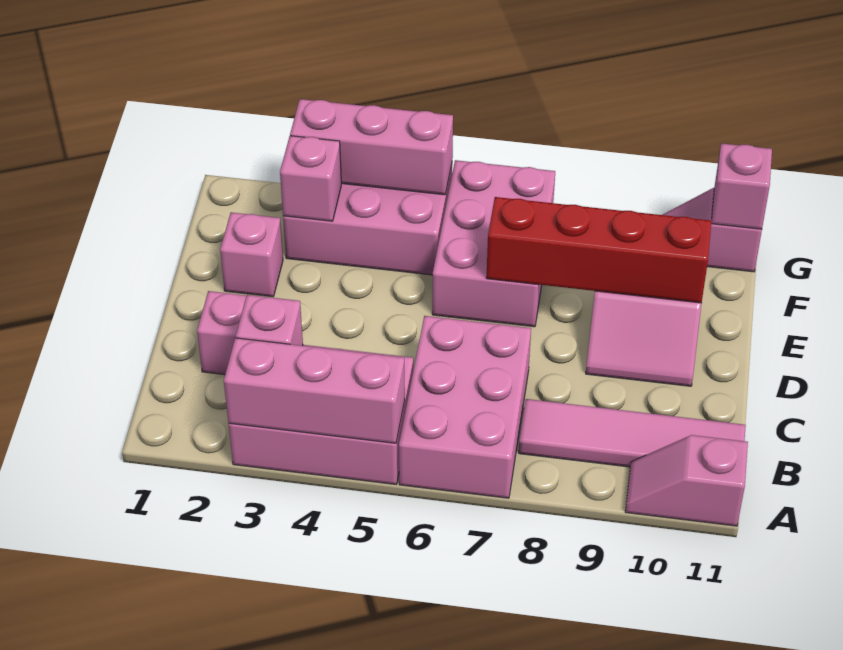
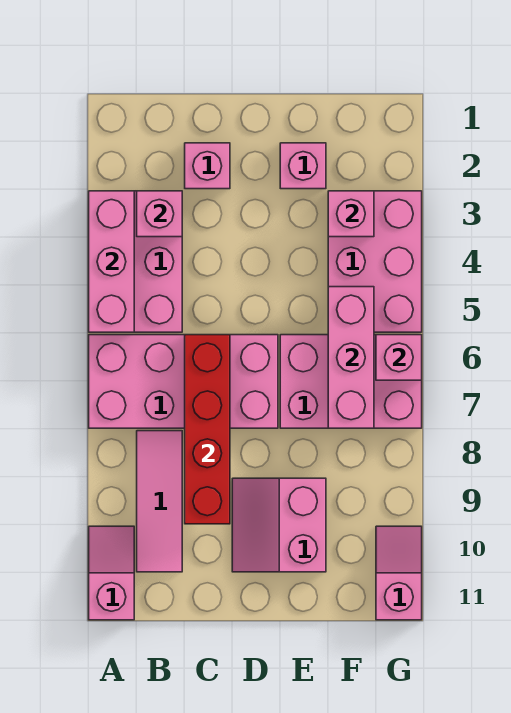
pink 2x3 brick [399,316,531,498] -> pink 2x4 brick [89,335,278,428]
pink 1x4 tile [519,399,746,467] -> pink 1x3 tile [137,431,182,572]
red 1x4 brick [486,197,712,303] -> red 1x4 brick moved to [185,335,230,524]
pink 1x3 brick [290,99,453,195] -> pink 1x3 brick moved to [328,287,374,428]
pink 1x1 brick [711,143,772,229] -> pink 1x1 brick moved to [376,335,422,380]

